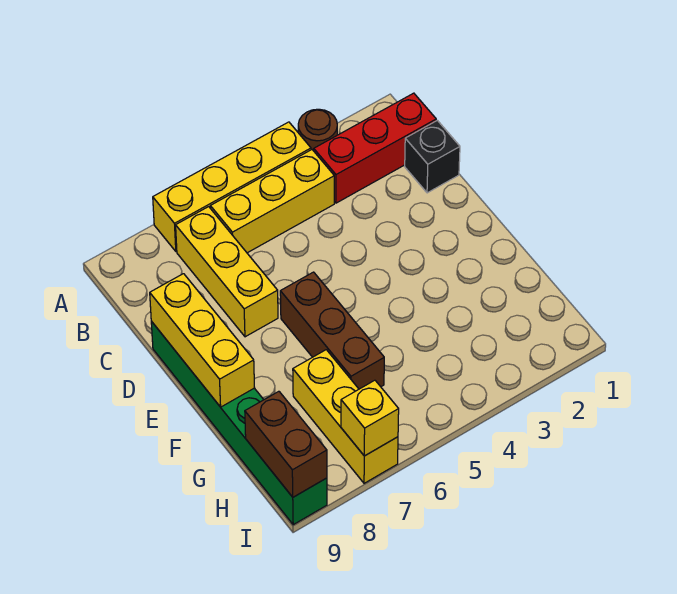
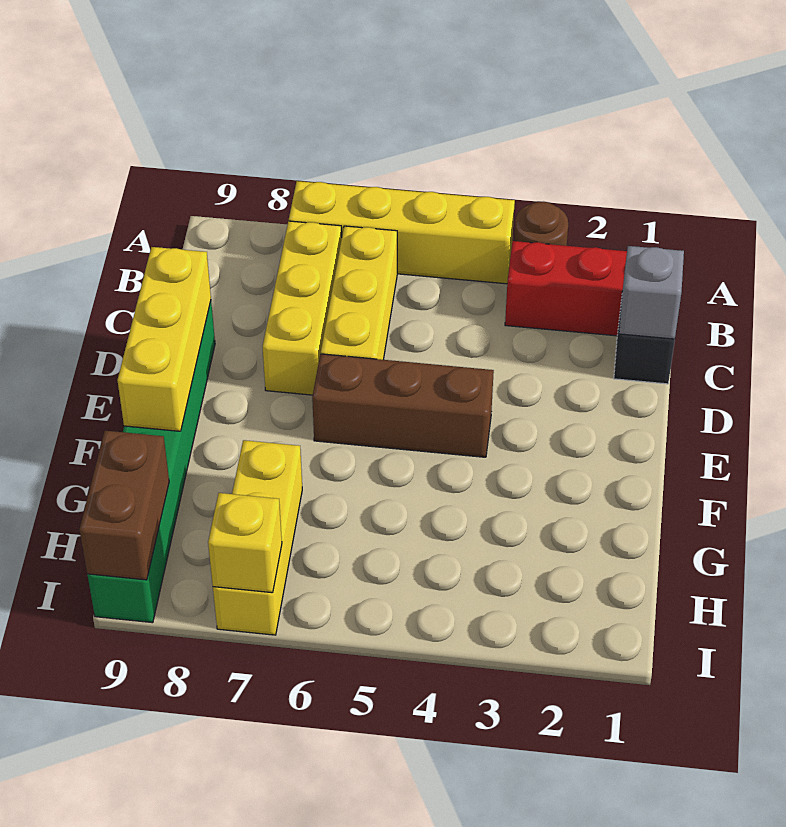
yellow 1x3 brick [210,150,334,253] -> yellow 1x3 brick turned to [321,226,397,360]
none -> grey 1x1 brick [619,246,684,339]
brown 1x3 brick [280,272,384,389] -> brown 1x3 brick turned to [312,354,494,457]

